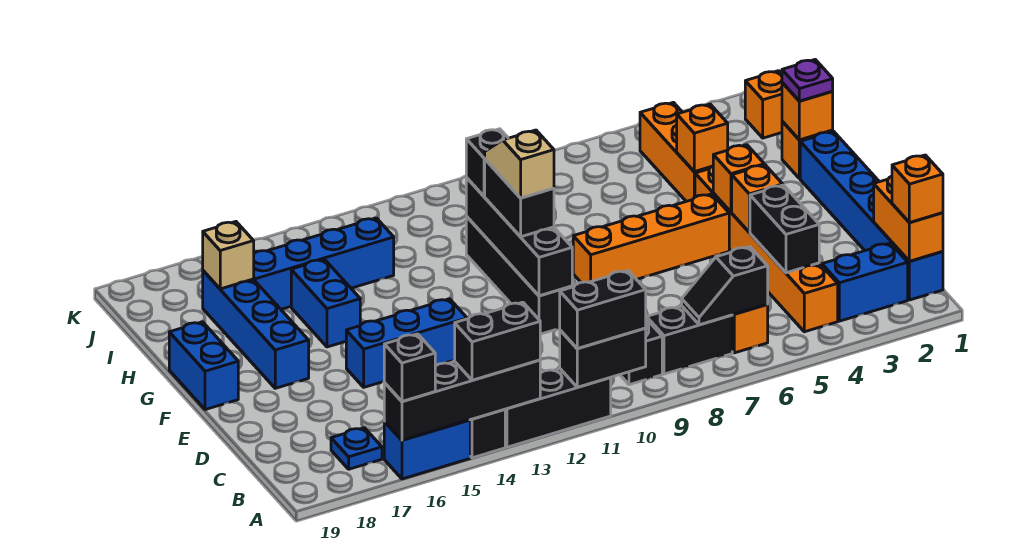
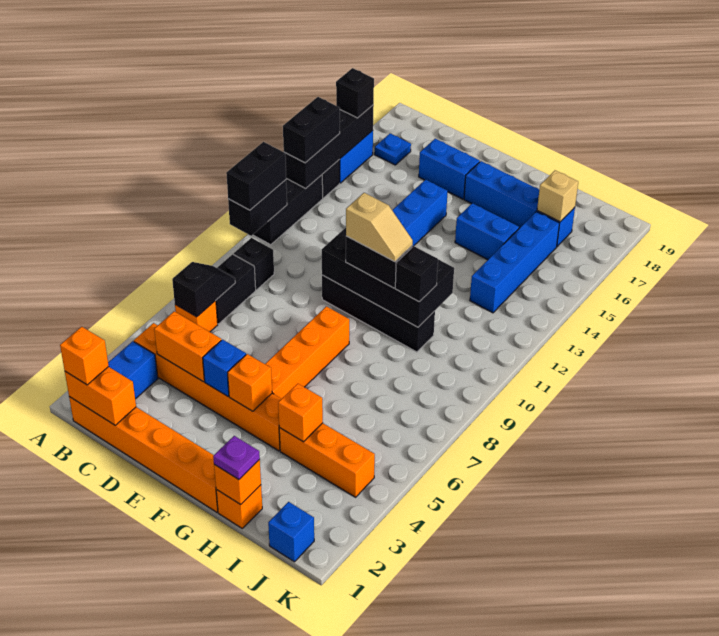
blue 1x6 brick [800,131,943,300] -> orange 1x6 brick [69,397,218,512]
black 1x2 brick [750,185,819,273] -> orange 1x2 brick [154,311,221,382]
orange 1x1 brick [732,165,783,232] -> blue 1x1 brick [203,340,246,396]
black 1x4 brick [466,178,572,296] -> black 2x4 brick [322,228,454,327]
blue 1x2 brick [169,322,238,410] -> blue 1x2 brick moved to [419,139,480,199]
orange 1x1 brick [745,71,782,138] -> blue 1x1 brick [268,502,314,562]

